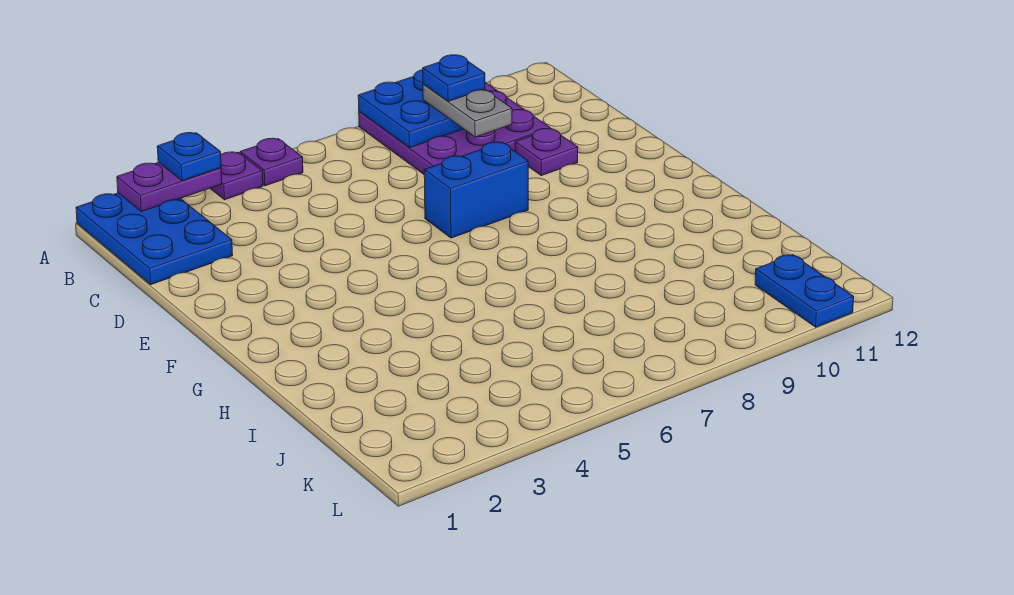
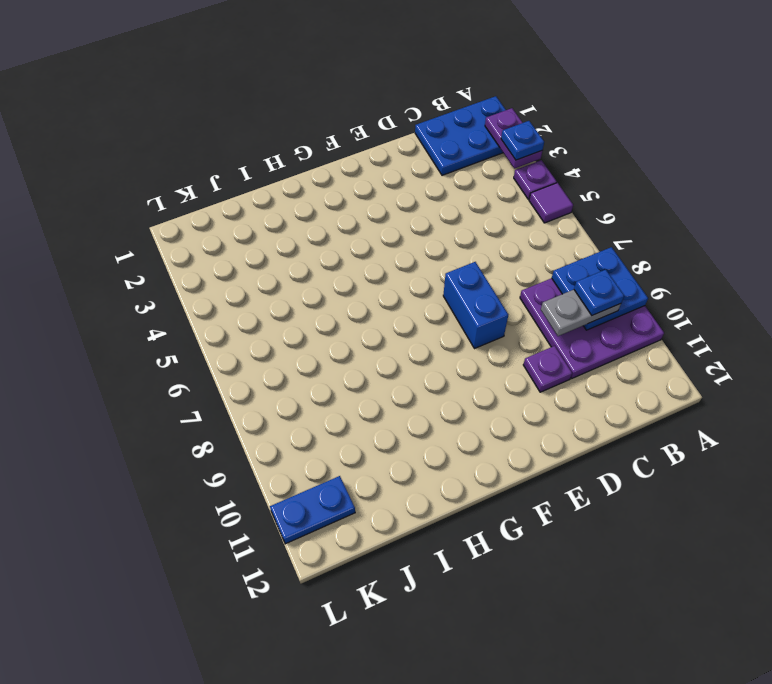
purple 1x1 plate [240,138,303,186] -> purple 1x1 tile [529,183,573,223]

